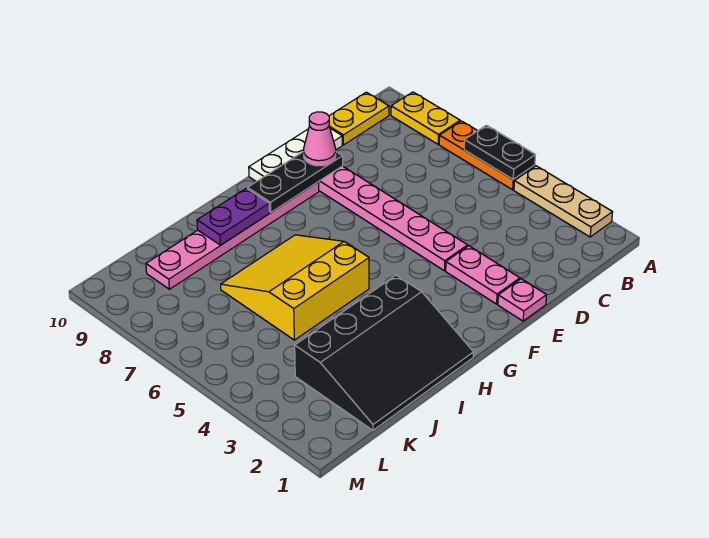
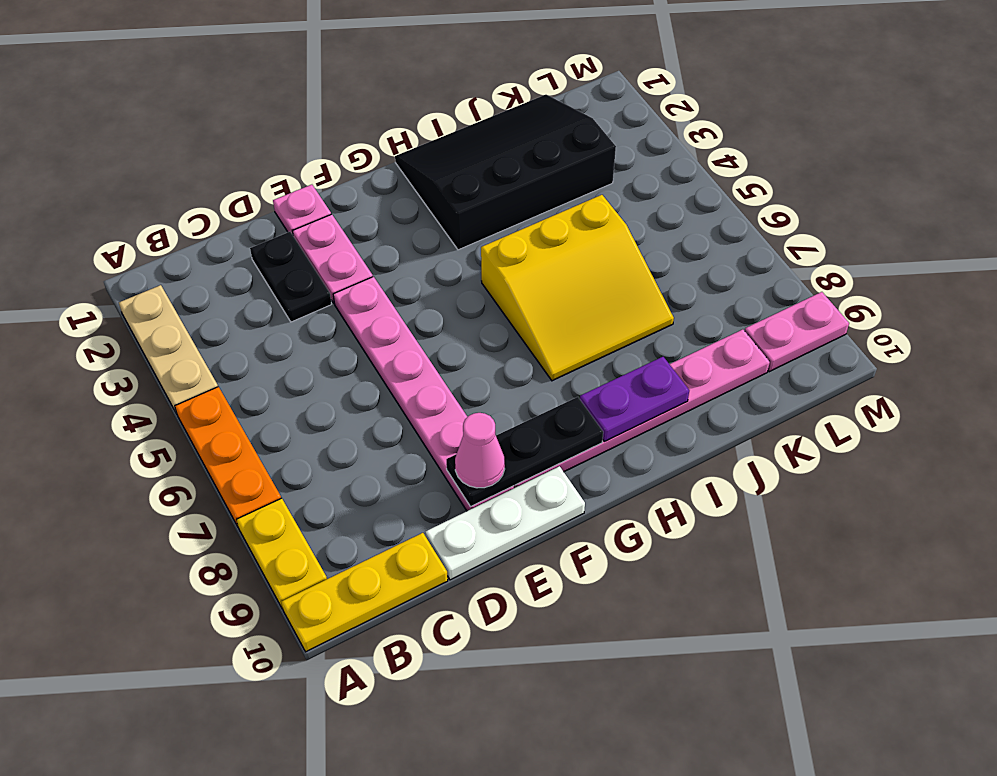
black 1x2 plate [464,125,535,179] -> black 1x2 plate moved to [250,232,331,322]
yellow 1x2 plate [329,92,389,145] -> yellow 1x3 plate [281,533,448,652]
none -> pink 1x2 plate [745,292,849,372]

